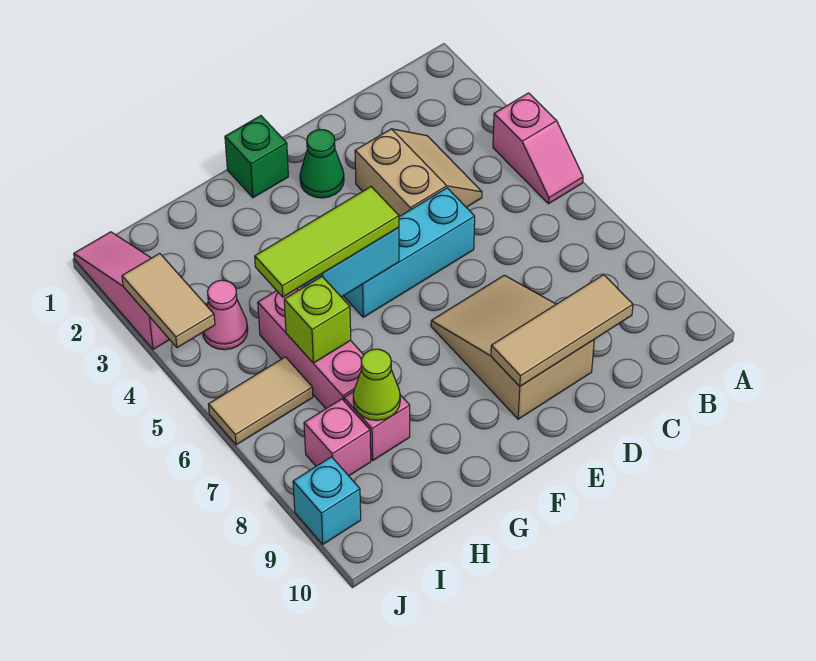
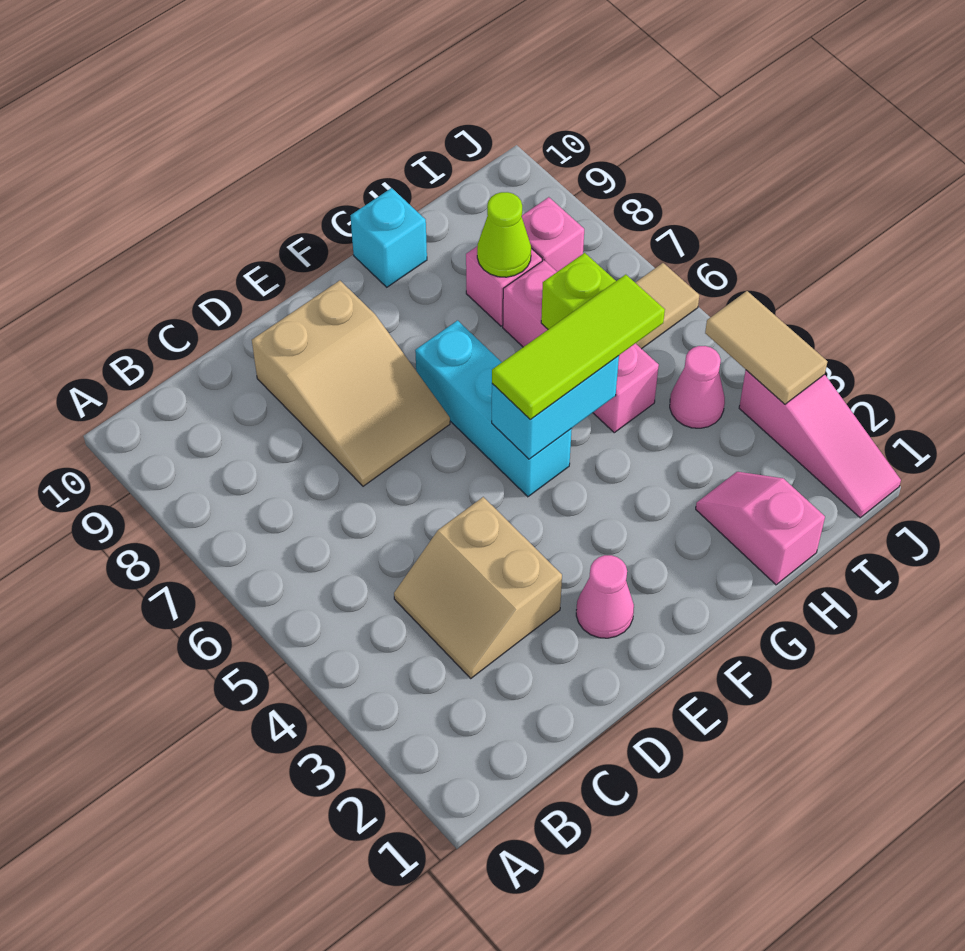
pink 1x2 slope [493,93,583,204] -> pink 1x2 slope moved to [696,472,825,585]
tan 1x3 tile [491,275,633,386] -> none
cyan 1x3 brick [344,188,475,317] -> cyan 1x3 brick turned to [415,321,572,497]
green 1x1 cone [300,130,344,198] -> pink 1x1 cone [576,555,634,638]
green 1x1 brick [225,116,288,198] -> none
cyan 1x1 brick [293,457,361,544] -> cyan 1x1 brick moved to [351,188,427,287]

